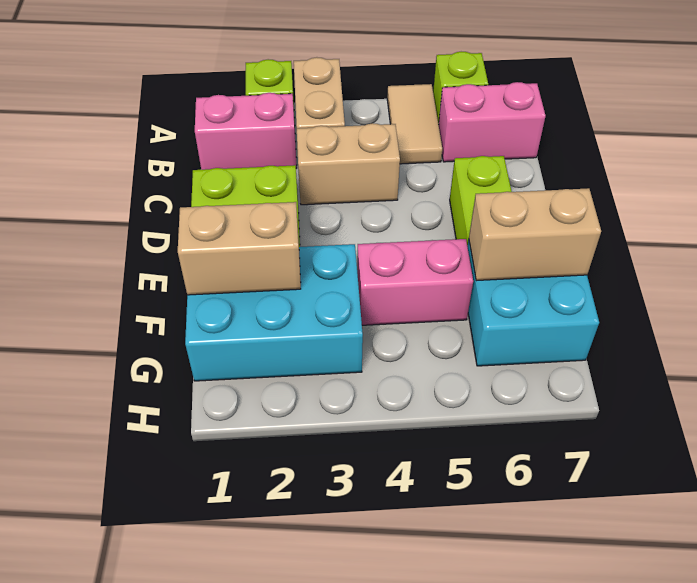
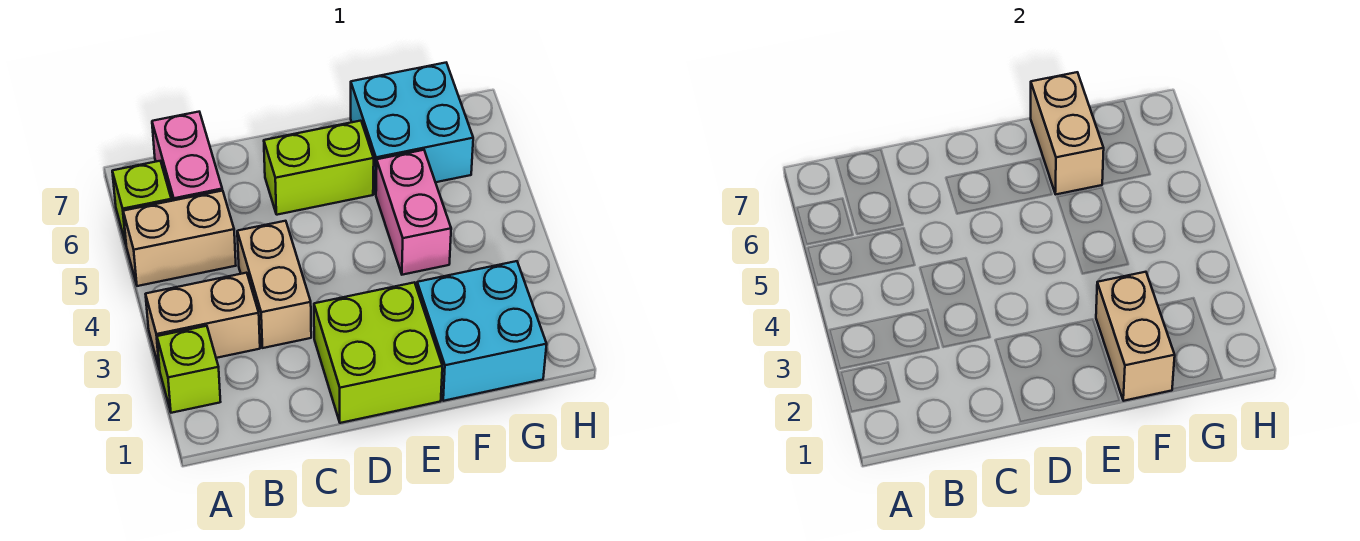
tan 1x2 tile [387,84,442,164] -> tan 1x2 brick [123,191,236,286]
pink 1x2 brick [195,93,297,170] -> none
cyan 2x3 brick [185,244,363,381] -> cyan 2x2 brick [417,261,547,401]

